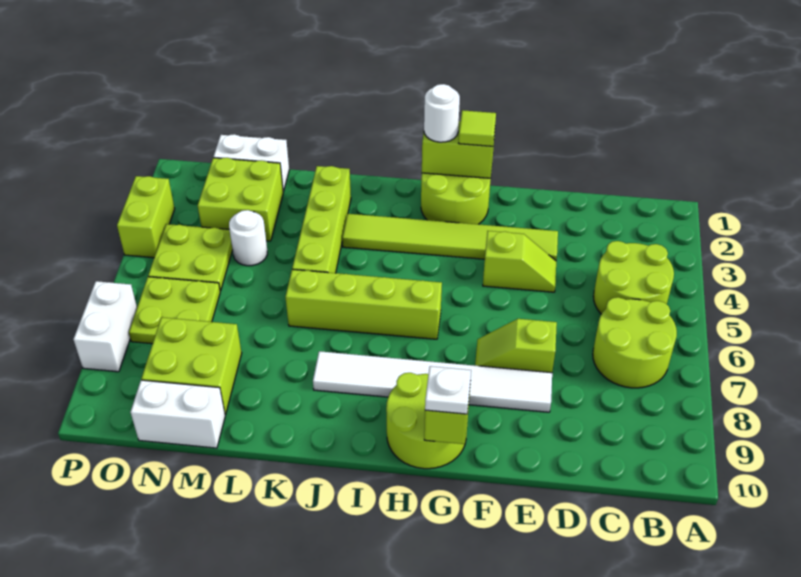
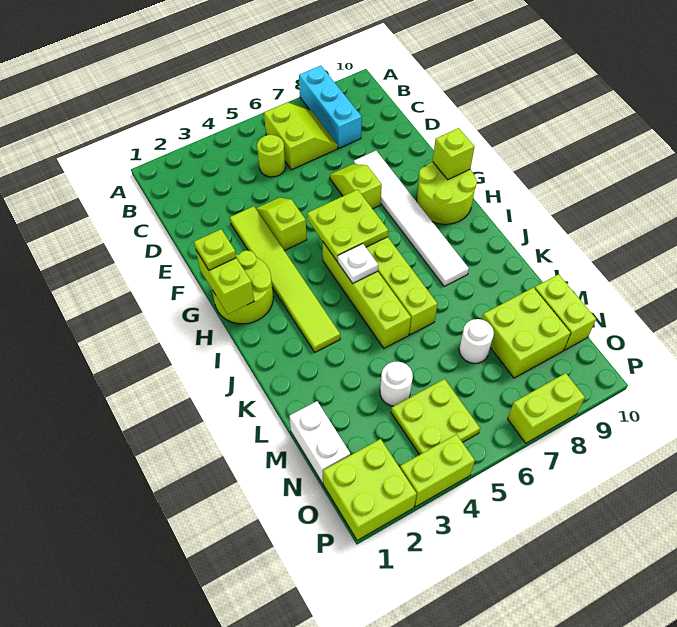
none -> cyan 1x3 brick [299,66,362,148]
lime 2x2 round brick [593,241,674,314] -> lime 1x1 round brick [257,135,285,177]
lime 2x2 round brick [593,297,677,388] -> lime 2x2 slope [264,102,338,170]
lime 1x2 slope [475,319,557,373] -> lime 1x2 slope turned to [330,164,382,209]
lime 1x1 tile [459,110,496,146] -> lime 1x1 plate [194,229,236,270]
white 1x1 plate [425,366,471,414] -> white 1x1 plate moved to [338,244,378,283]
white 1x1 round brick [424,84,460,142] -> white 1x1 round brick moved to [459,319,494,363]
lime 1x4 brick [292,166,351,273] -> lime 1x4 brick turned to [322,241,411,348]
lime 2x2 brick [198,158,283,241] -> lime 2x2 brick moved to [323,439,417,540]
white 1x2 brick [130,380,225,448] -> lime 1x2 brick [535,274,596,350]
lime 2x2 plate [129,277,220,344] -> lime 2x2 plate moved to [307,189,388,261]
white 1x2 brick [73,281,137,372] -> lime 1x2 brick [508,373,585,443]

